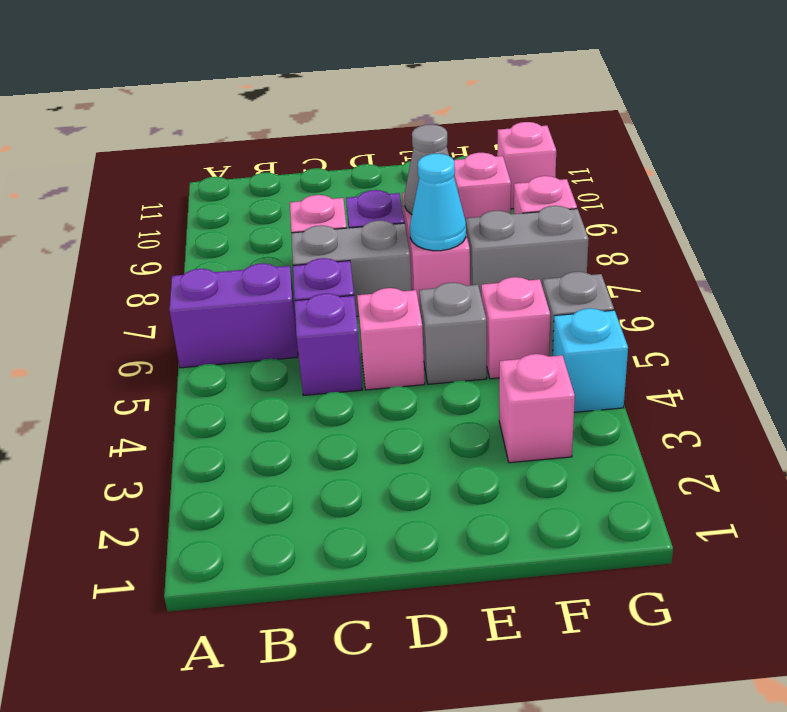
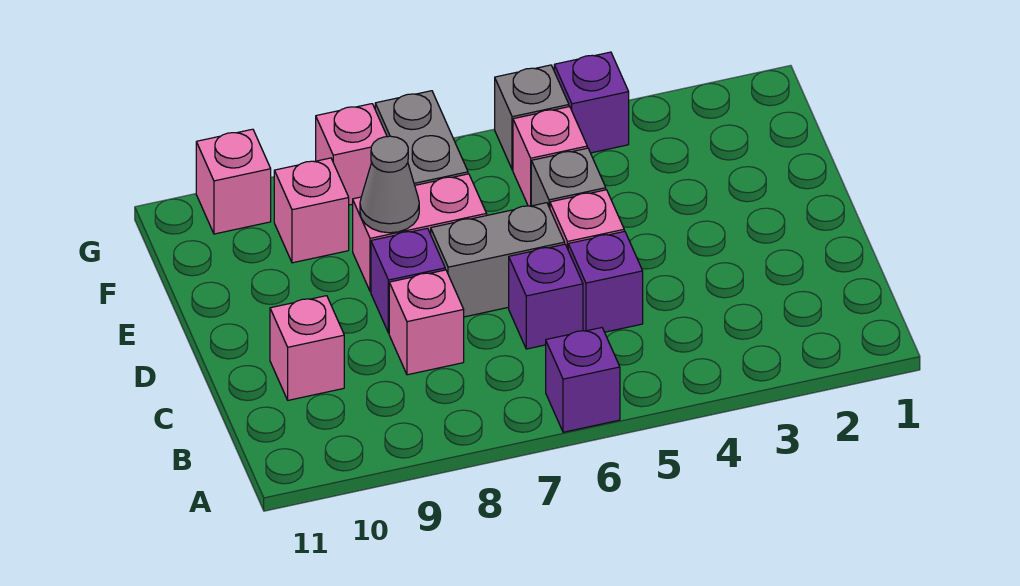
purple 1x2 brick [169,263,298,368] -> purple 1x1 brick [546,328,620,432]
grey 1x2 brick [291,220,412,316] -> grey 1x2 brick turned to [431,203,565,317]
cyan 1x1 cone [410,154,466,251] -> none
pink 1x1 brick [499,354,575,463] -> pink 1x1 brick moved to [270,296,344,400]
cyan 1x1 brick [553,308,628,412] -> purple 1x1 brick [554,52,629,153]

